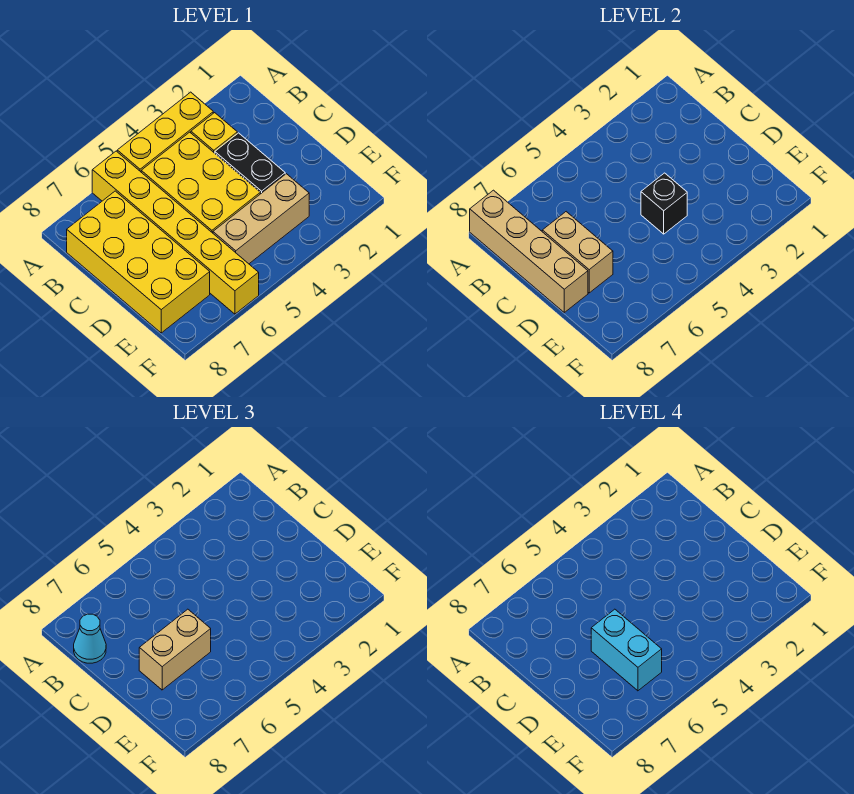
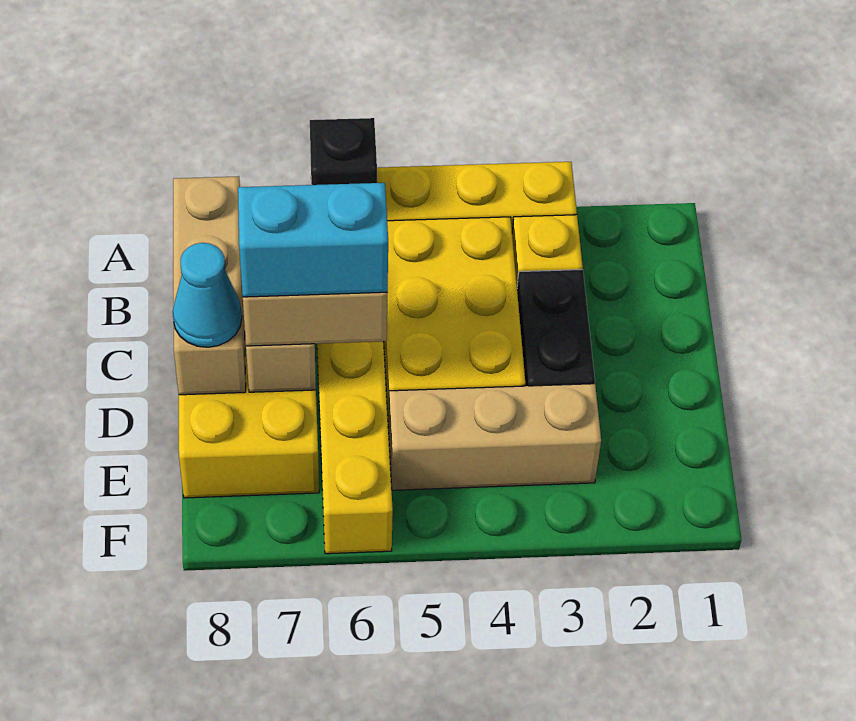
tan 1x4 brick [470,190,588,312] -> tan 1x3 brick [173,176,246,395]
cyan 1x1 cone [74,614,106,663] -> cyan 1x1 cone moved to [173,243,242,347]
black 1x1 brick [641,173,687,234] -> black 1x1 brick moved to [310,118,377,185]
cyan 1x2 brick [591,609,662,691] -> cyan 1x2 brick turned to [238,183,388,297]

